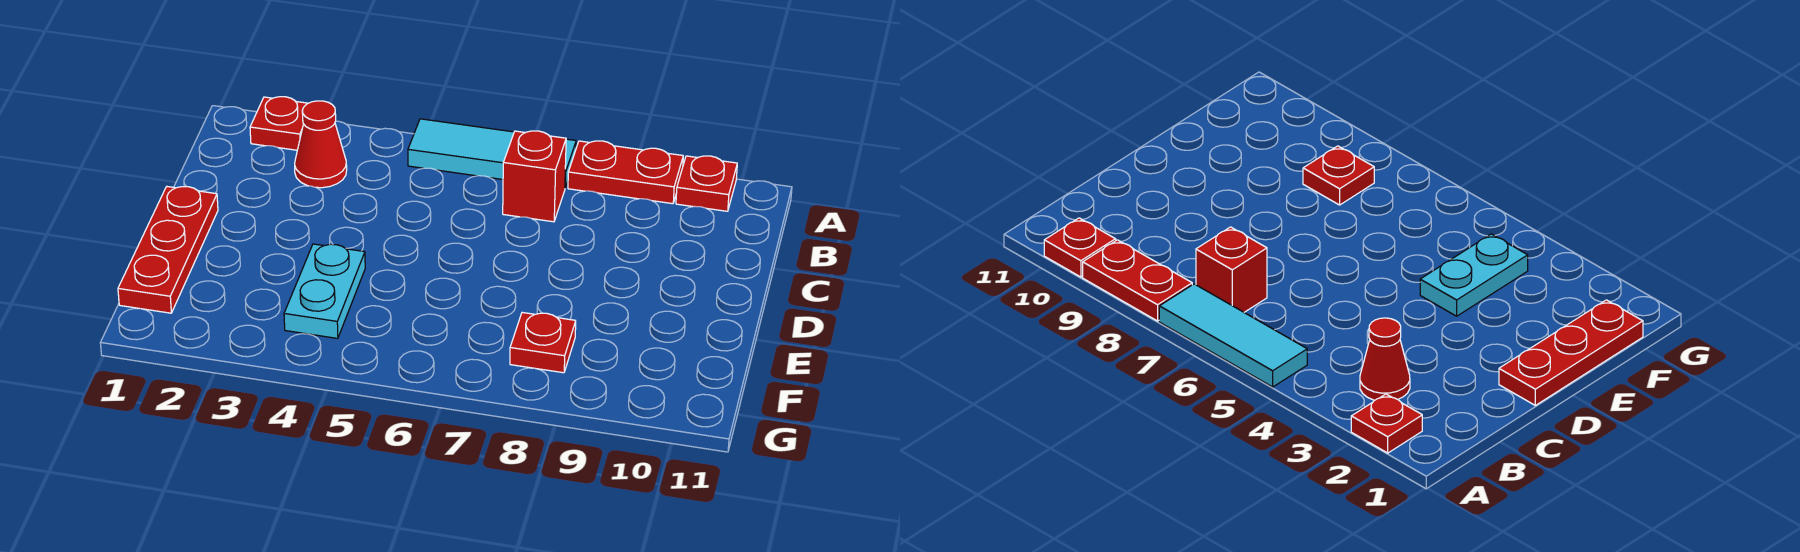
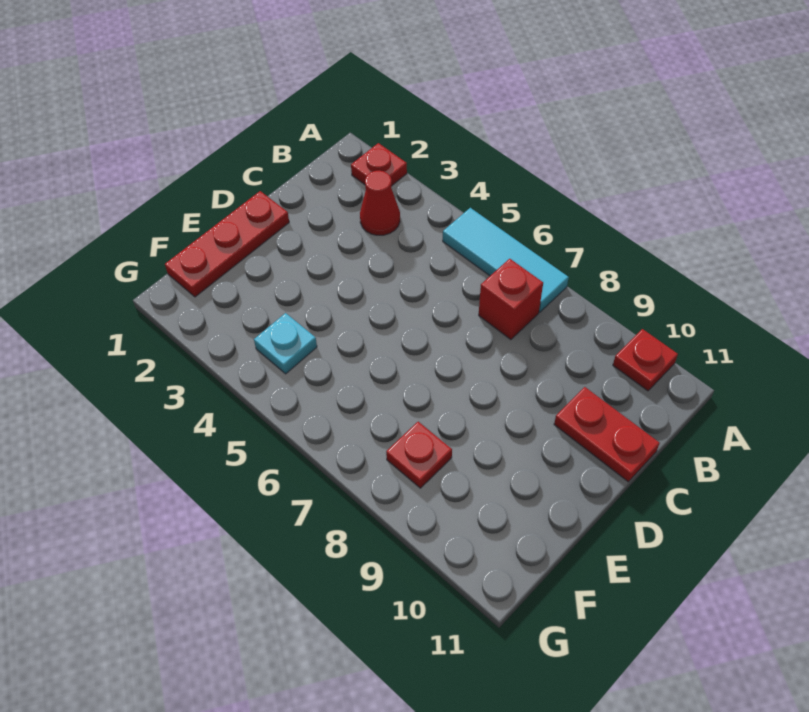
red 1x2 plate [568,141,683,204] -> red 1x2 plate moved to [554,387,659,482]
cyan 1x2 plate [284,244,365,338] -> cyan 1x1 plate [254,313,317,374]

